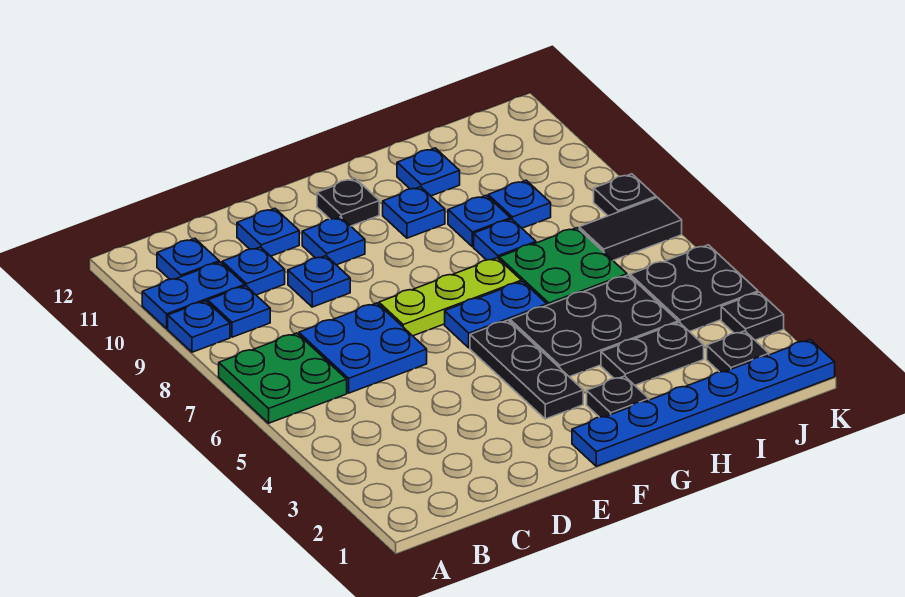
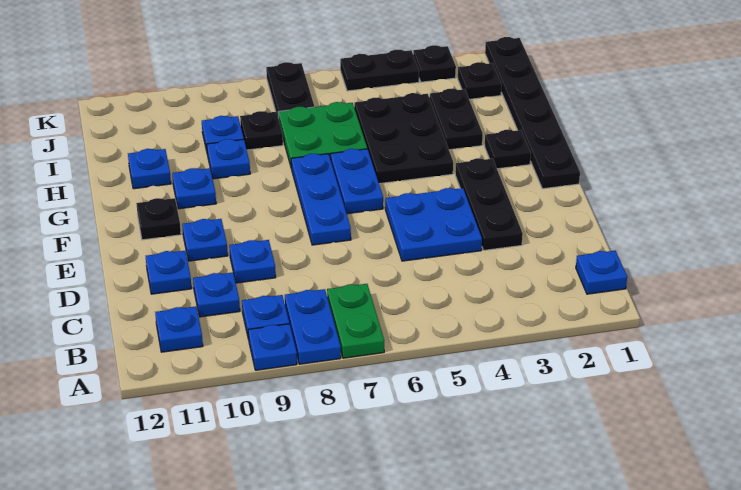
green 2x2 plate [219,333,347,423] -> green 1x2 plate [327,284,384,358]
blue 1x2 plate [142,262,245,328] -> blue 1x2 plate moved to [285,289,341,364]
blue 2x2 plate [299,303,427,393] -> blue 2x2 plate moved to [385,188,482,261]
lime 1x3 plate [379,258,521,336] -> blue 1x3 plate [291,154,351,245]
blue 1x6 plate [572,340,835,466] -> black 1x6 plate [485,37,580,189]
black 1x3 plate [470,320,583,419] -> black 1x3 plate turned to [455,158,523,250]
blue 1x1 plate [474,219,536,260] -> blue 1x1 plate moved to [576,251,627,294]
black 2x2 plate [630,245,758,332] -> black 1x2 plate [340,50,419,91]
black 1x2 tile [579,197,682,260] -> black 1x2 plate [266,62,314,118]
black 1x1 plate [594,174,656,216] -> black 1x1 plate moved to [240,111,283,150]

